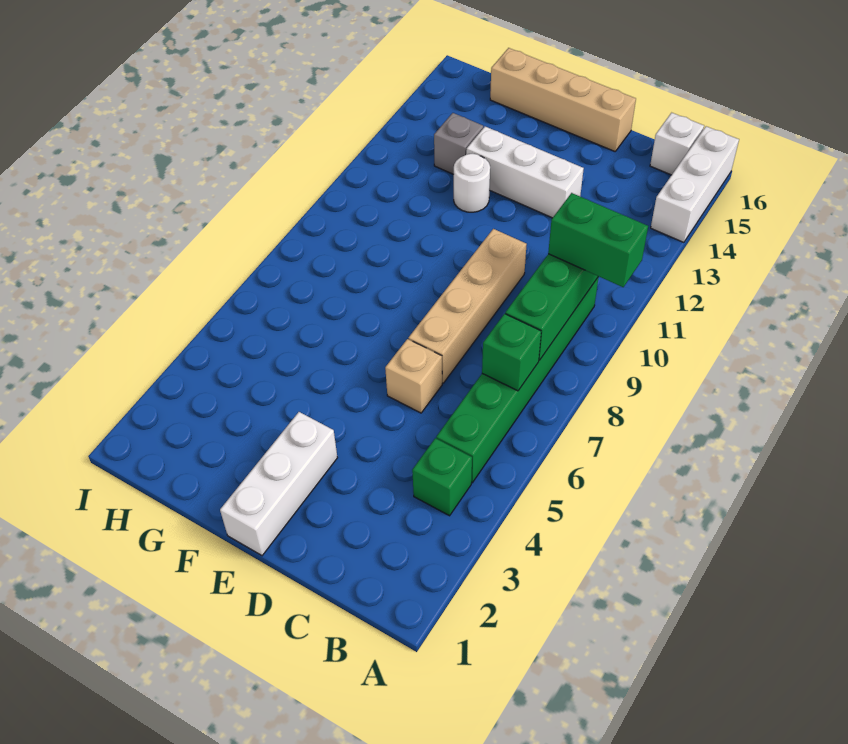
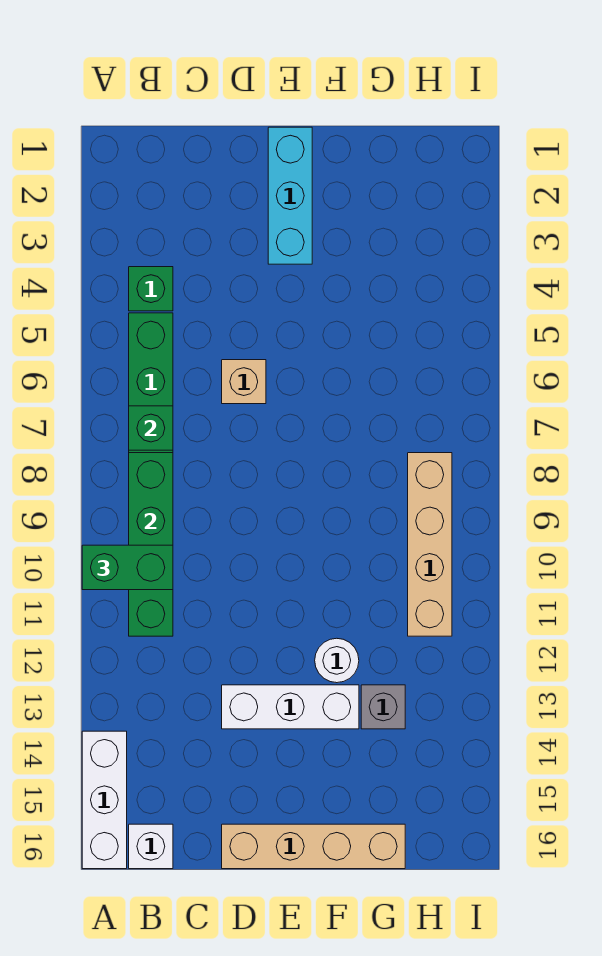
tan 1x4 brick [409,229,527,383] -> tan 1x4 brick moved to [408,453,452,636]
white 1x3 brick [220,412,337,556] -> cyan 1x3 brick [268,127,312,264]

